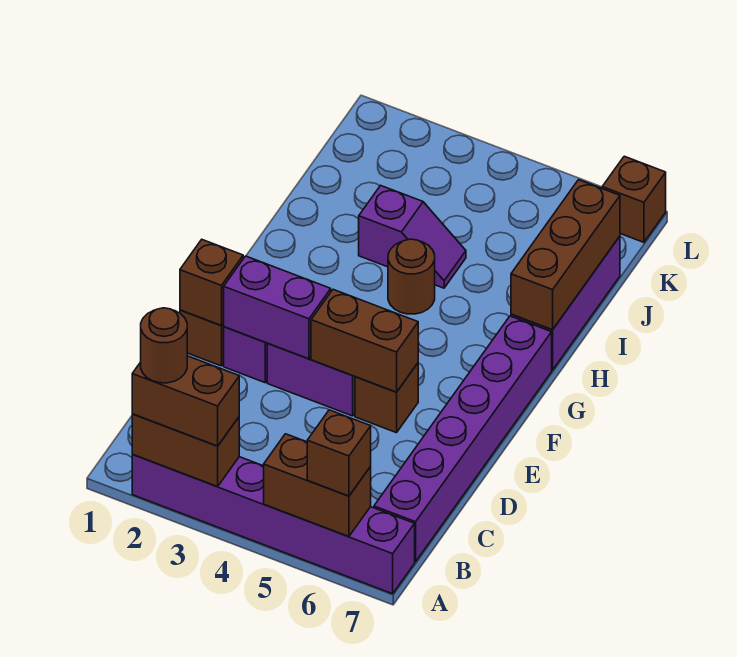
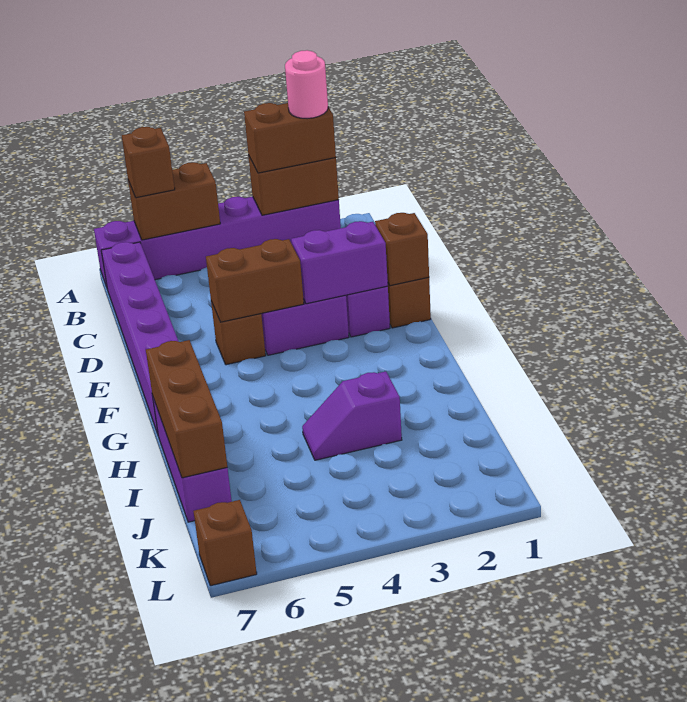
brown 1x1 round brick [141,308,187,383] -> pink 1x1 round brick [285,50,328,119]
brown 1x1 round brick [388,239,435,314] -> none

